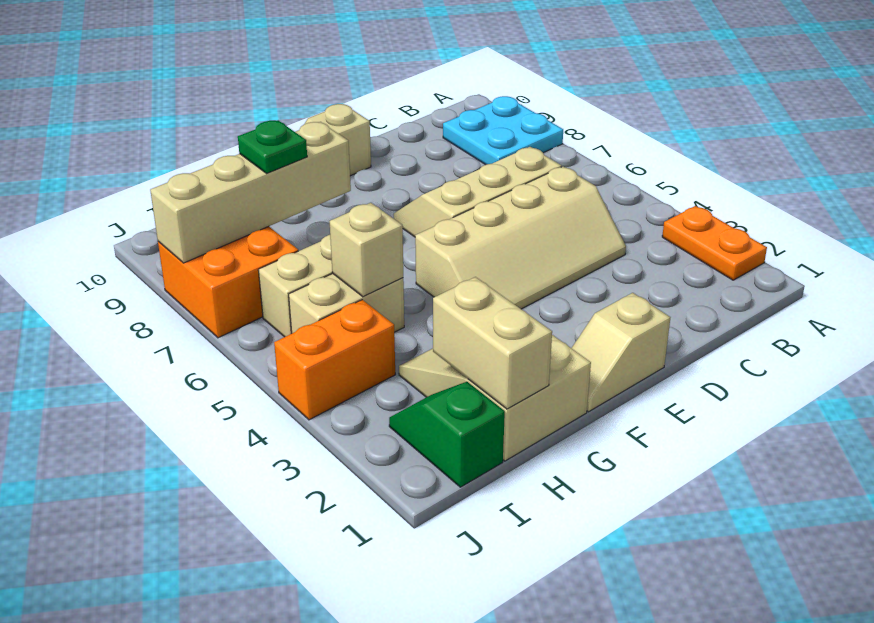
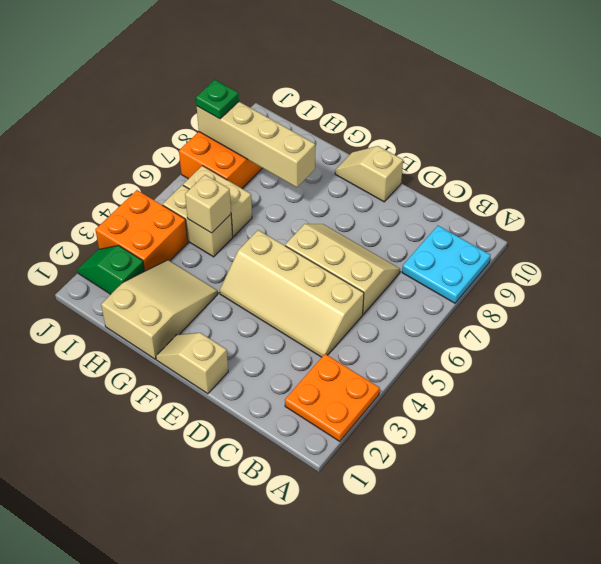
orange 1x2 plate [662,206,767,280] -> orange 2x2 plate [285,354,380,441]
tan 1x2 brick [433,277,552,409] -> none
green 1x1 plate [238,121,307,173] -> green 1x1 plate moved to [196,80,239,119]
green 1x2 slope [389,382,505,487] -> green 1x2 slope turned to [77,245,145,294]
orange 1x2 brick [274,300,395,420] -> orange 2x2 brick [95,190,188,271]

